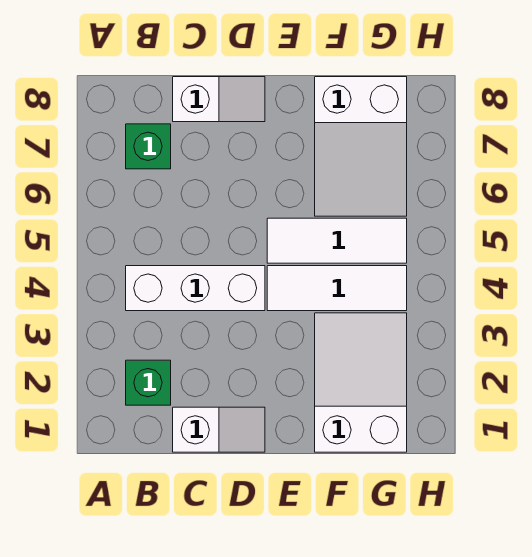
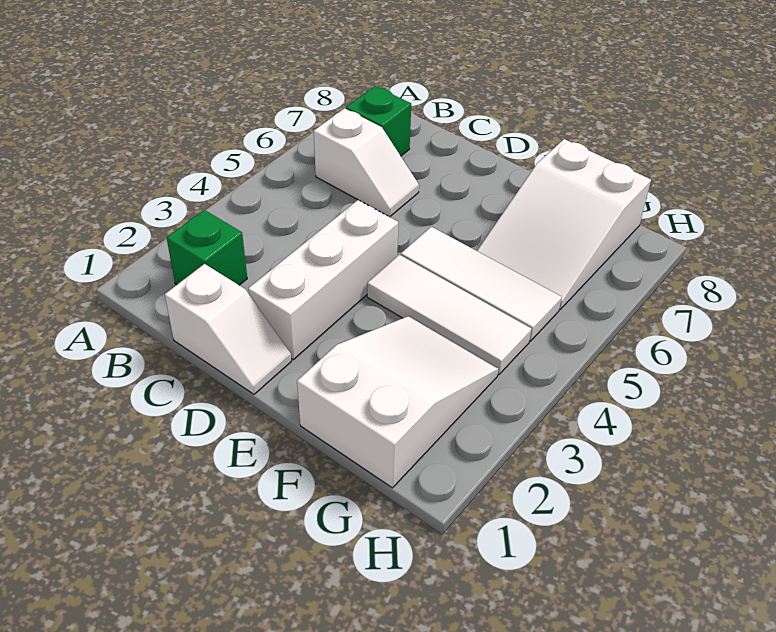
white 1x3 brick [126,266,265,311] -> white 1x3 brick turned to [248,200,398,360]
white 1x2 slope [173,77,265,122] -> white 1x2 slope moved to [314,108,419,217]

